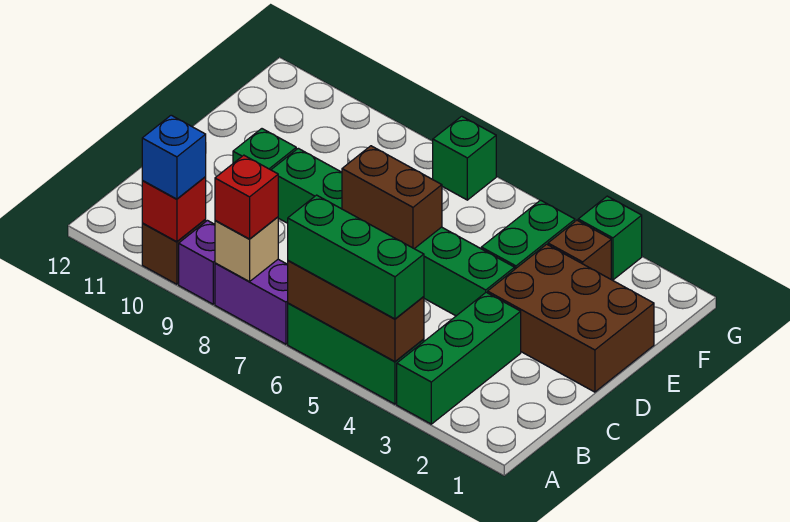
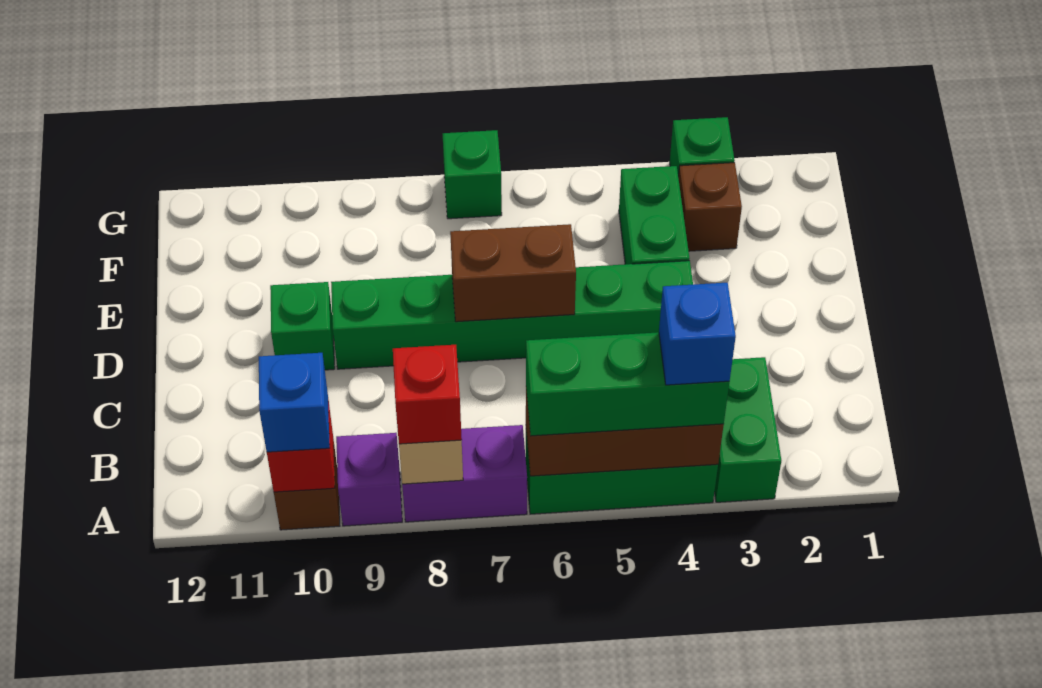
green 1x3 brick [397,292,521,424] -> green 1x2 brick [715,357,781,502]
none -> blue 1x1 brick [659,282,736,385]
brown 2x3 brick [488,244,654,392] -> none

